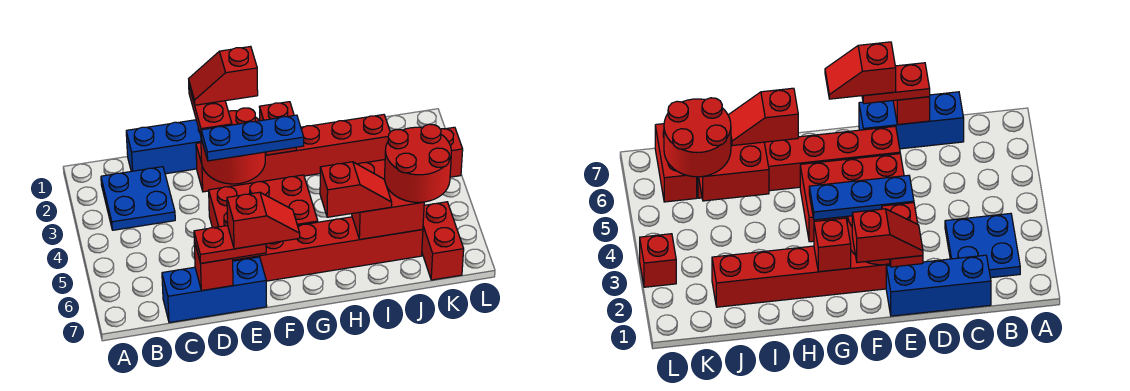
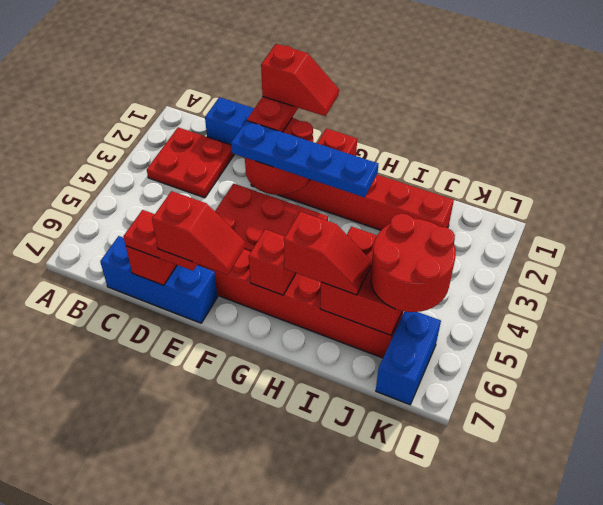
blue 2x2 plate [101,167,175,230] -> red 2x2 plate [147,127,234,198]
red 1x2 slope [189,46,258,105] -> red 1x2 slope turned to [261,44,339,116]
blue 1x3 plate [201,115,304,161] -> blue 1x4 plate [231,121,378,197]
red 1x2 brick [422,202,464,280] -> blue 1x2 brick [376,311,441,405]
red 1x1 brick [441,127,463,177] -> red 1x1 brick moved to [249,229,296,295]

